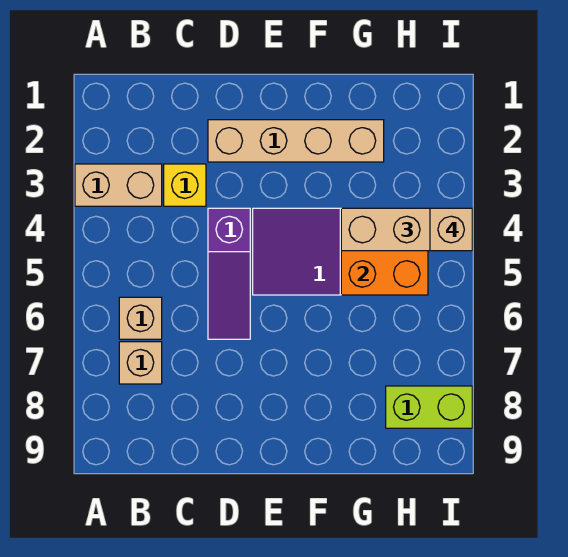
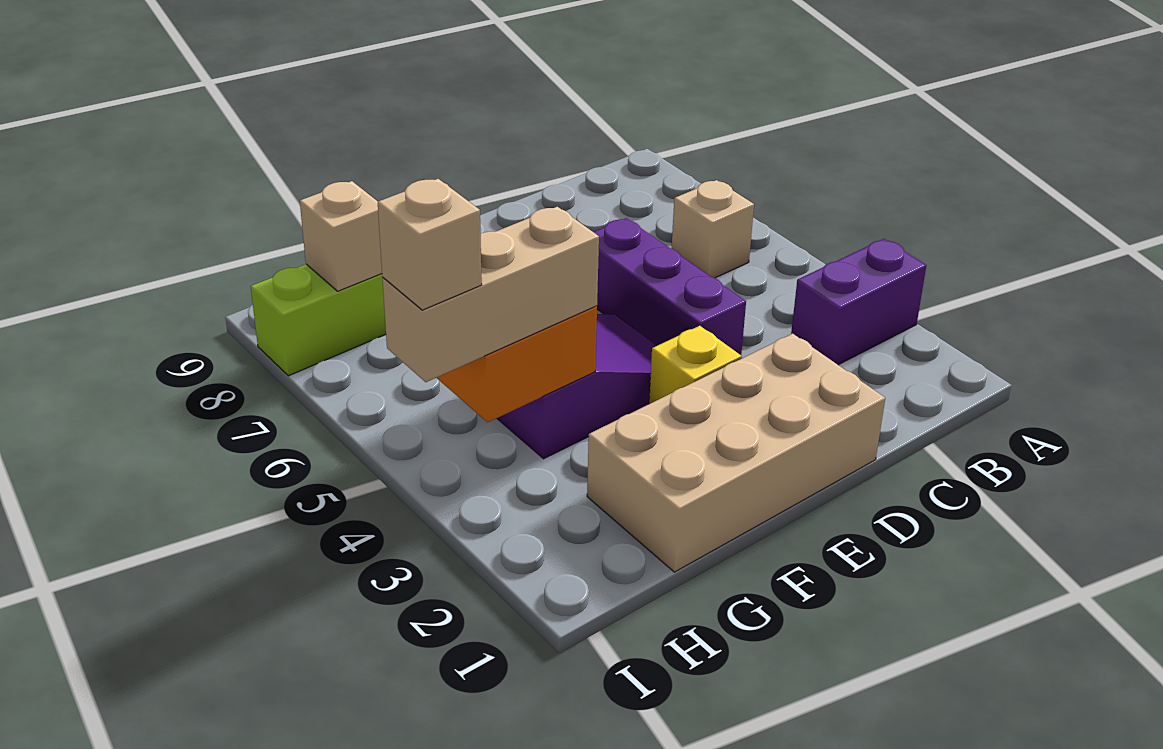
tan 1x2 brick [75,164,162,206] -> purple 1x2 brick [791,239,926,365]
tan 1x1 brick [119,342,162,384] -> tan 1x1 brick moved to [300,181,382,291]
yellow 1x1 brick [164,164,206,206] -> yellow 1x1 brick moved to [649,326,742,404]
tan 1x4 brick [208,120,384,162] -> tan 2x4 brick [587,334,885,572]
purple 1x3 slope [208,208,250,339] -> purple 1x3 brick [594,218,746,355]

